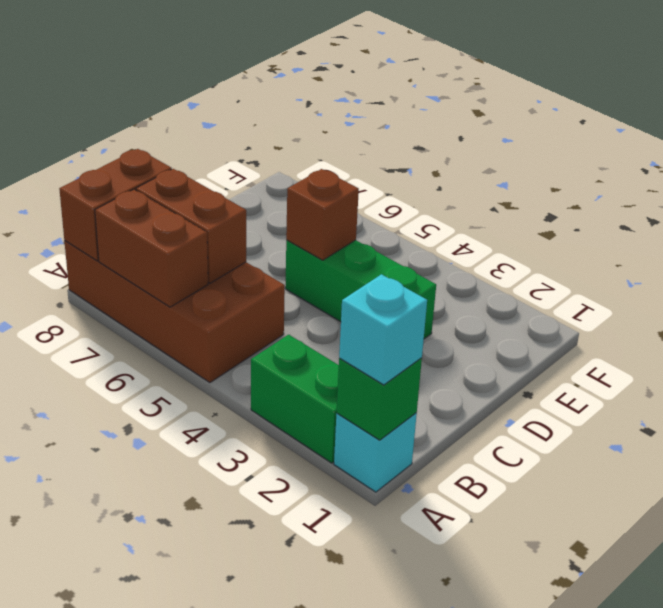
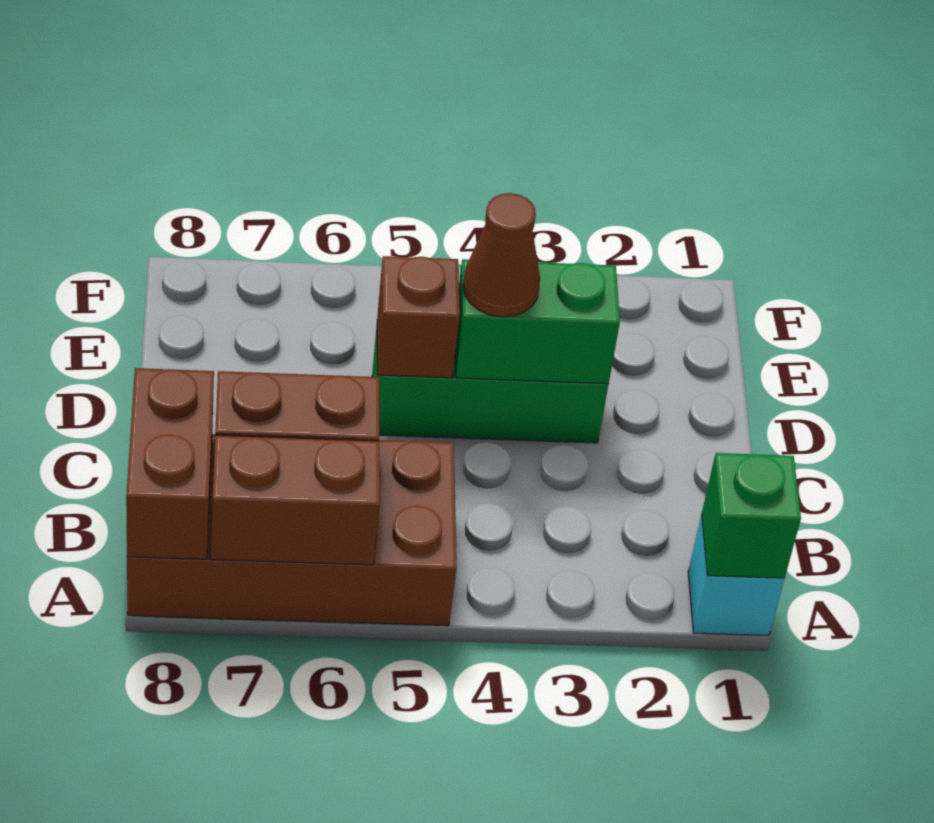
cyan 1x1 brick [339,274,427,385] -> none
green 1x2 brick [251,335,339,463] -> green 1x2 brick moved to [455,259,620,384]
none -> brown 1x1 cone [463,193,540,317]

